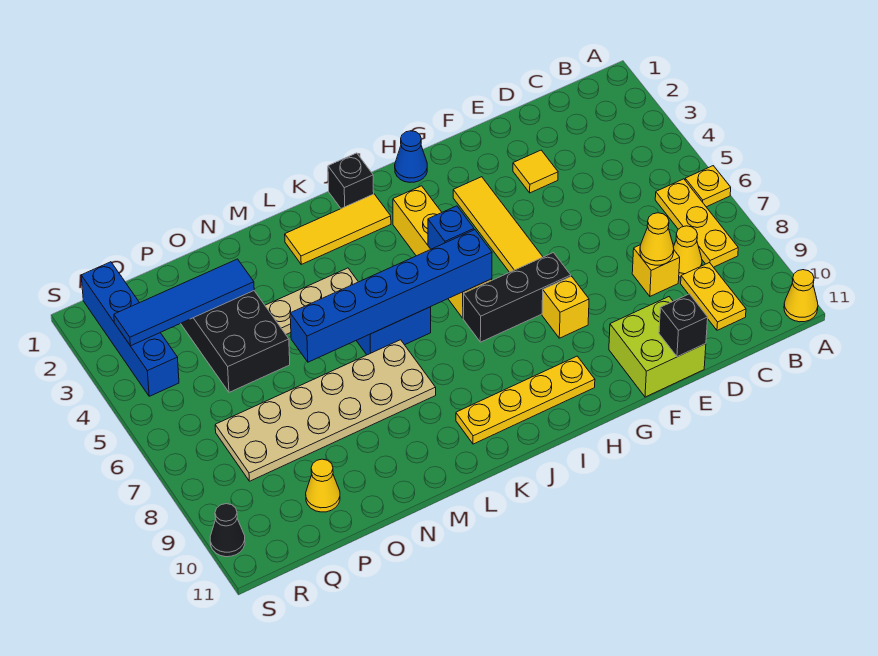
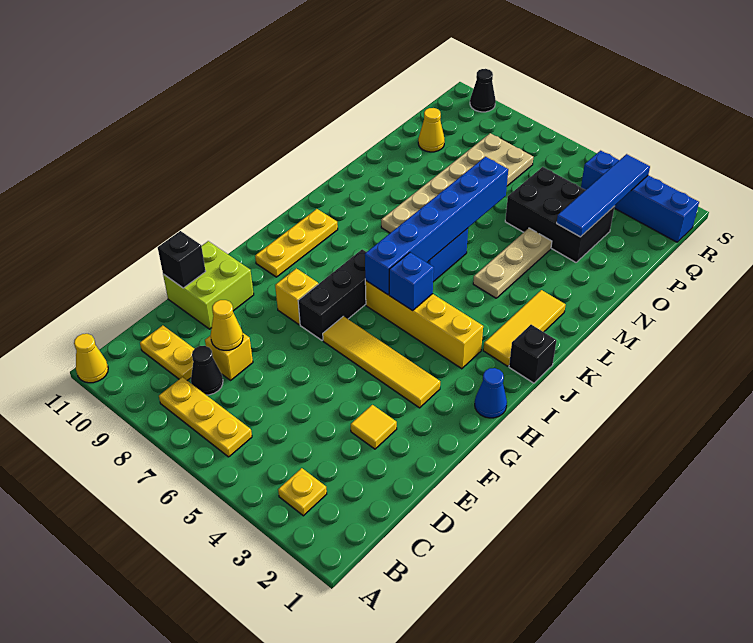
yellow 1x1 plate [685,166,731,207] -> yellow 1x1 plate moved to [278,468,327,516]
yellow 1x1 cone [673,226,702,277] -> black 1x1 cone [191,346,223,395]
yellow 1x4 plate [456,356,595,444] -> yellow 1x3 plate [255,209,338,277]

